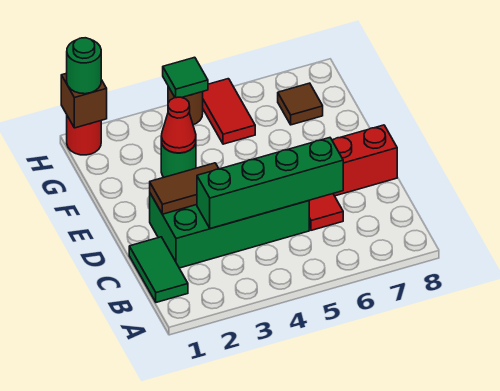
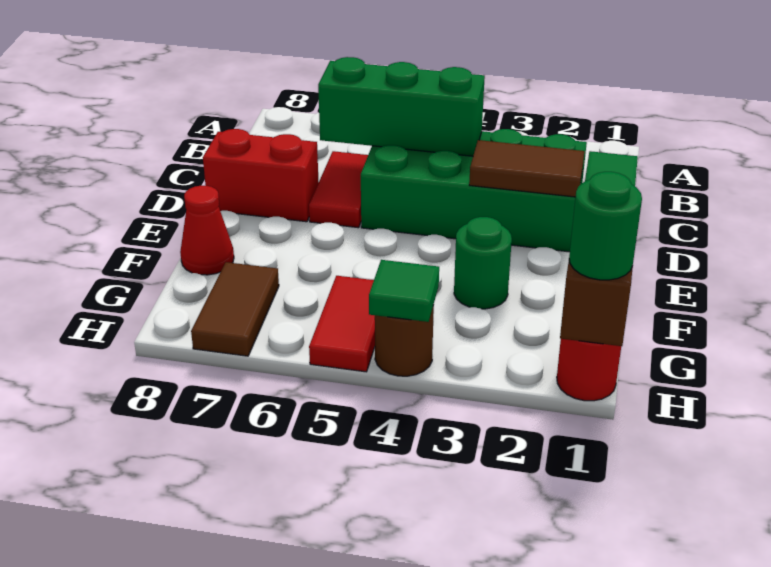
green 1x4 brick [197,138,343,229] -> green 1x3 brick [318,57,485,156]
red 1x1 cone [161,97,196,153] -> red 1x1 cone moved to [180,186,234,275]
brown 1x1 tile [278,83,323,125] -> brown 1x2 tile [191,262,279,356]

